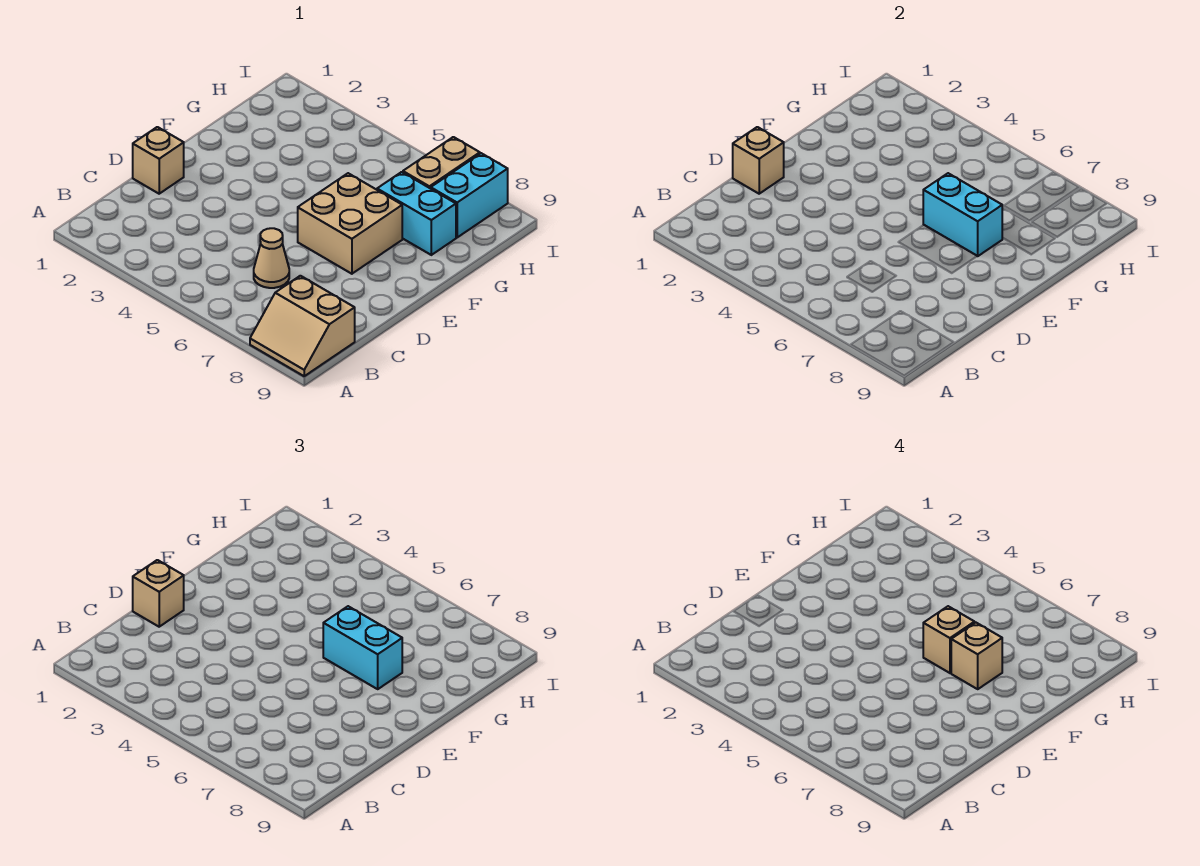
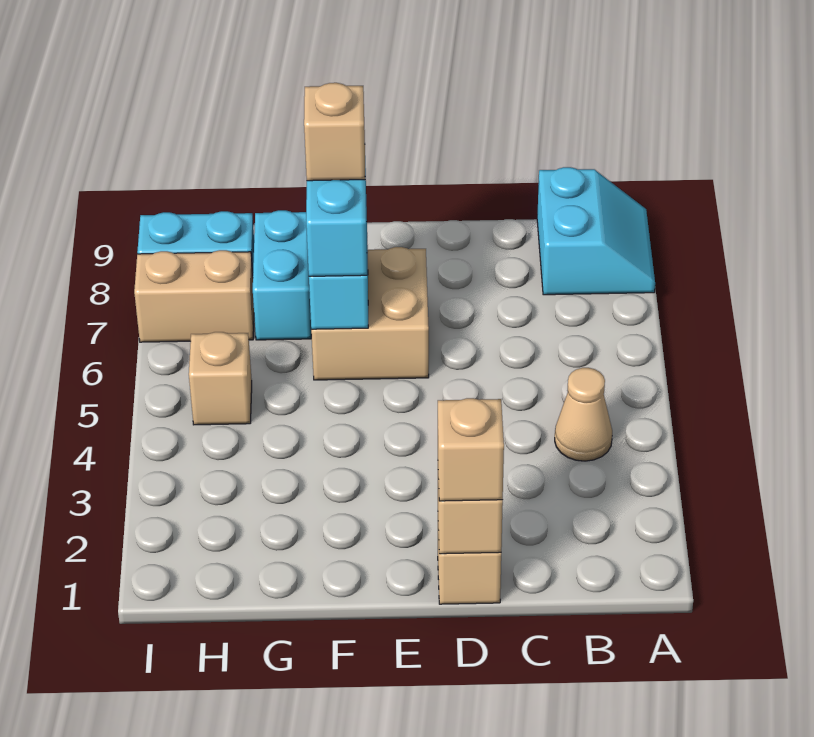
tan 2x2 slope [250,276,355,376] -> cyan 2x2 slope [537,167,655,295]
tan 1x1 cone [254,228,289,288] -> tan 1x1 cone moved to [555,368,612,461]
tan 1x1 brick [923,606,975,673] -> tan 1x1 brick moved to [189,332,252,425]

